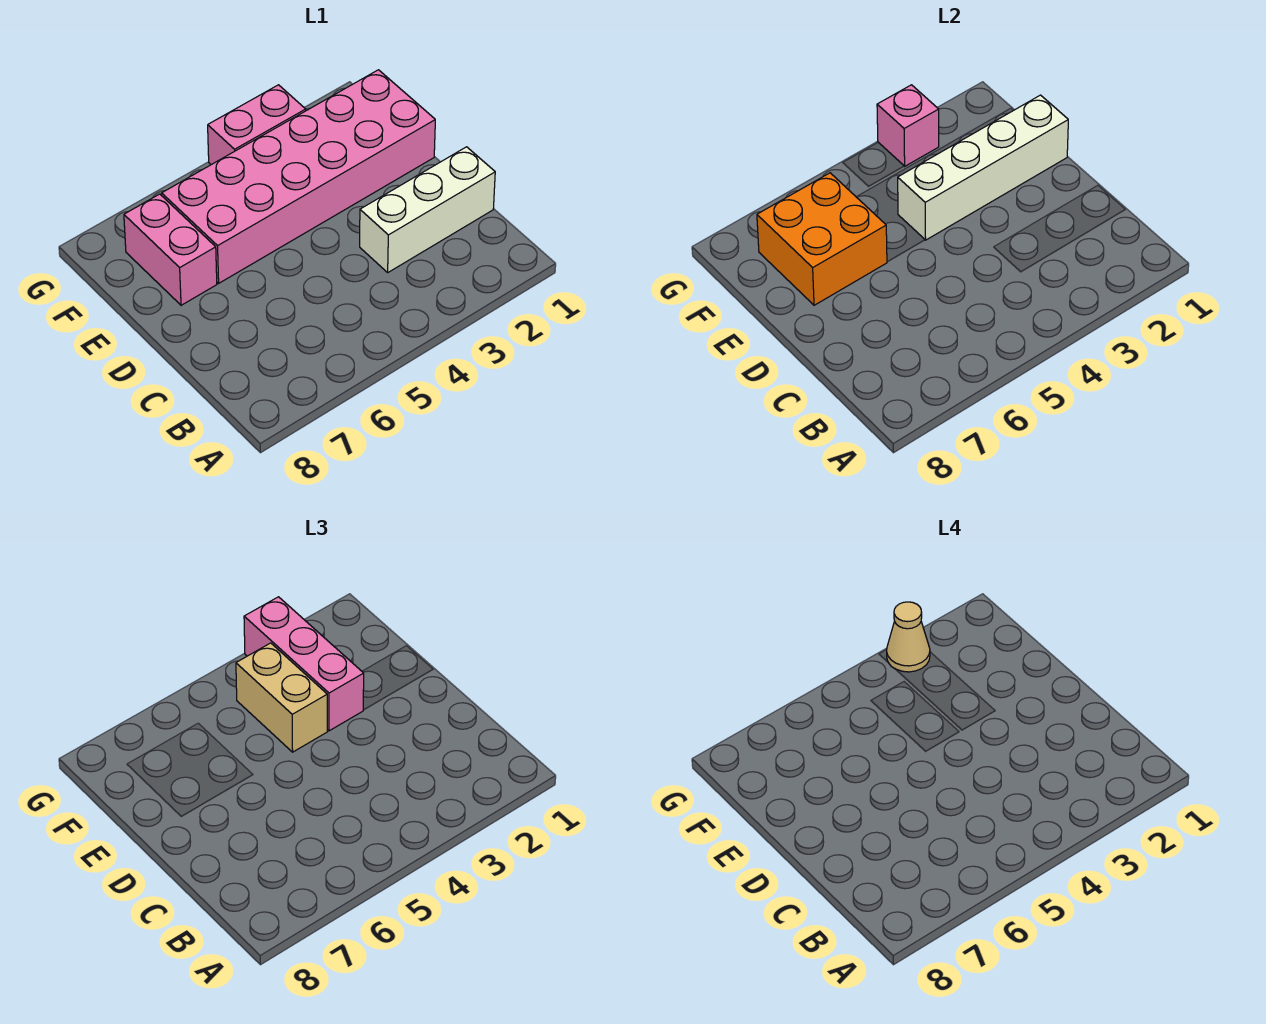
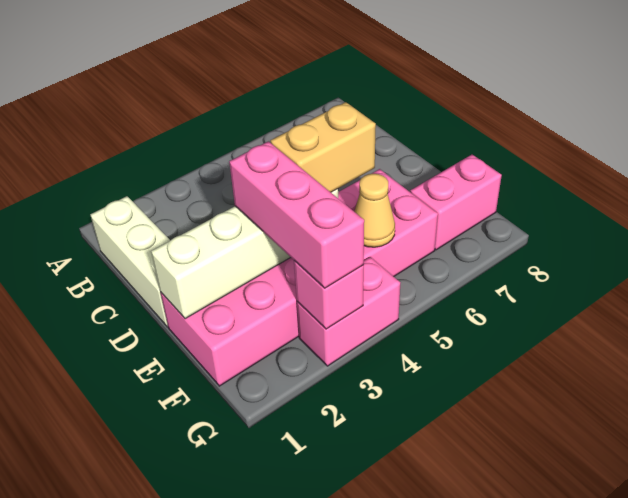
white 1x3 brick [360,147,495,272] -> white 1x3 brick turned to [90,196,170,327]
tan 1x2 brick [236,643,327,752] -> tan 1x2 brick turned to [271,102,376,192]
orange 2x2 brick [757,173,887,305] -> none
pink 1x2 brick [124,194,217,305] -> pink 1x2 brick turned to [410,155,502,250]
tan 1x1 cone [887,602,930,672] -> tan 1x1 cone moved to [354,174,395,247]

